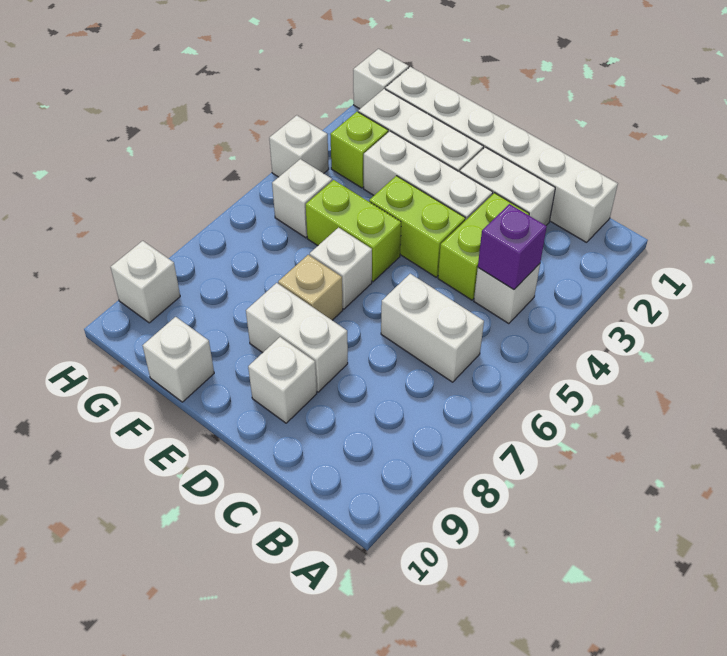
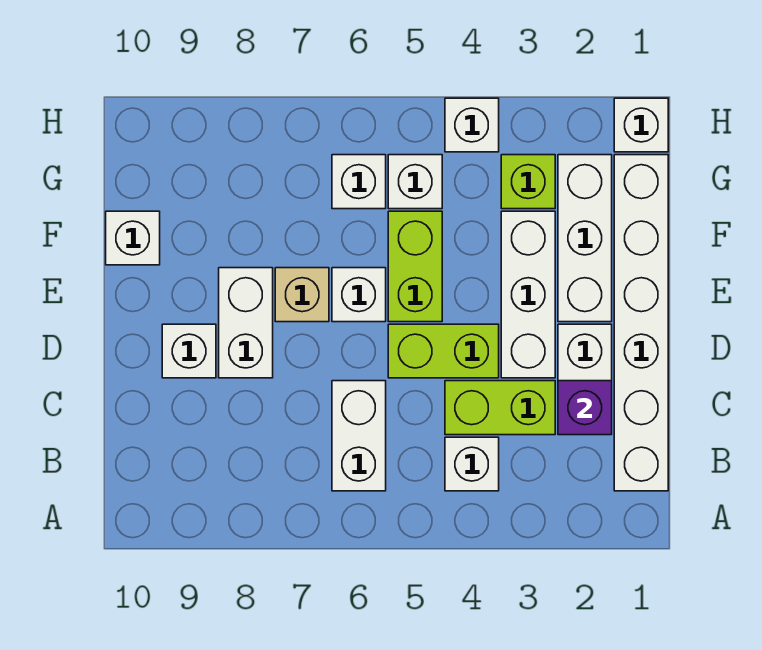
purple 1x1 brick [478,204,547,290] -> purple 1x1 brick moved to [558,381,612,435]
lime 1x2 brick [369,176,465,277] -> lime 1x2 brick turned to [388,324,499,378]
white 1x1 brick [111,241,180,323] -> white 1x1 brick moved to [332,155,386,209]

